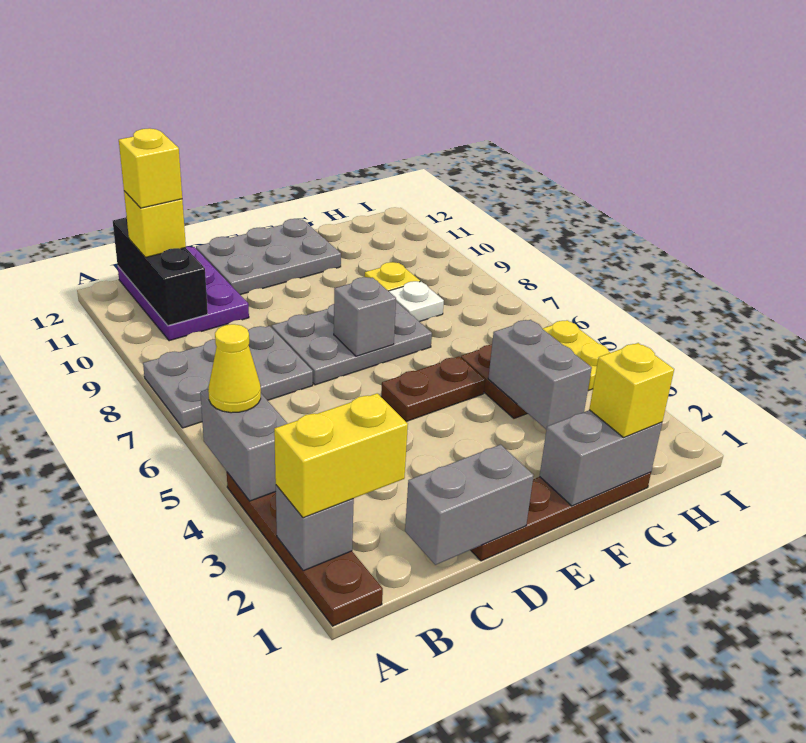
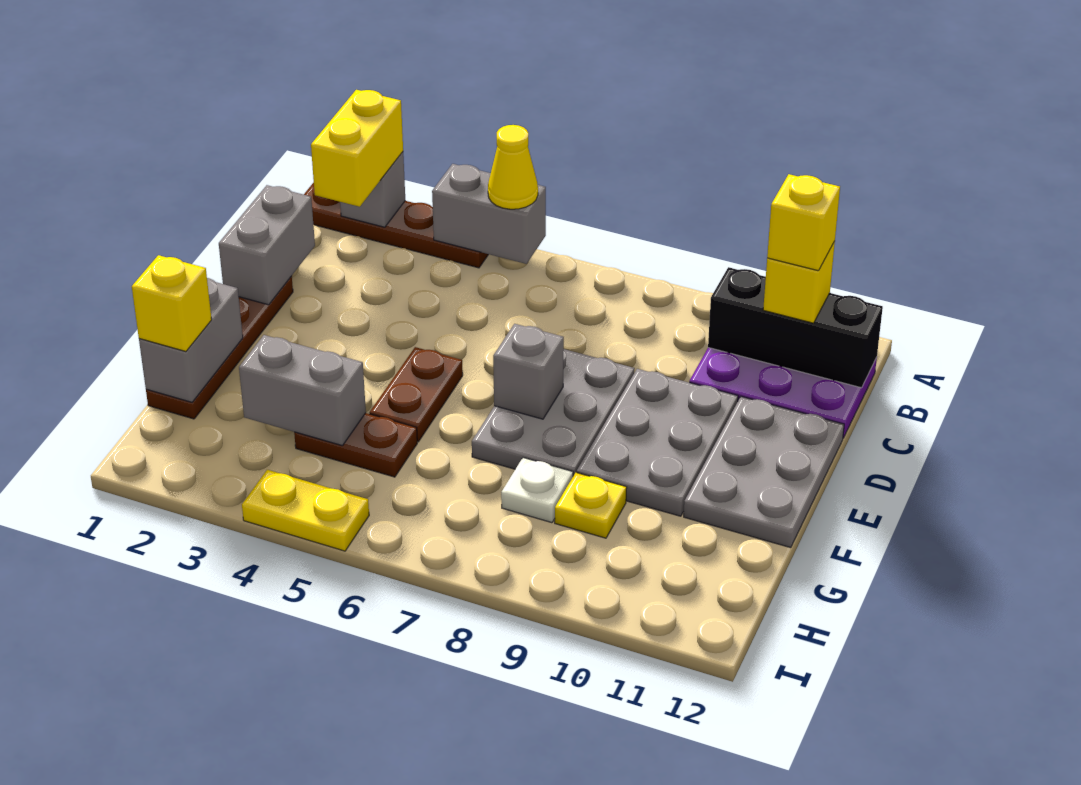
grey 2x3 plate [143,326,313,428] -> grey 2x3 plate moved to [577,369,738,516]

